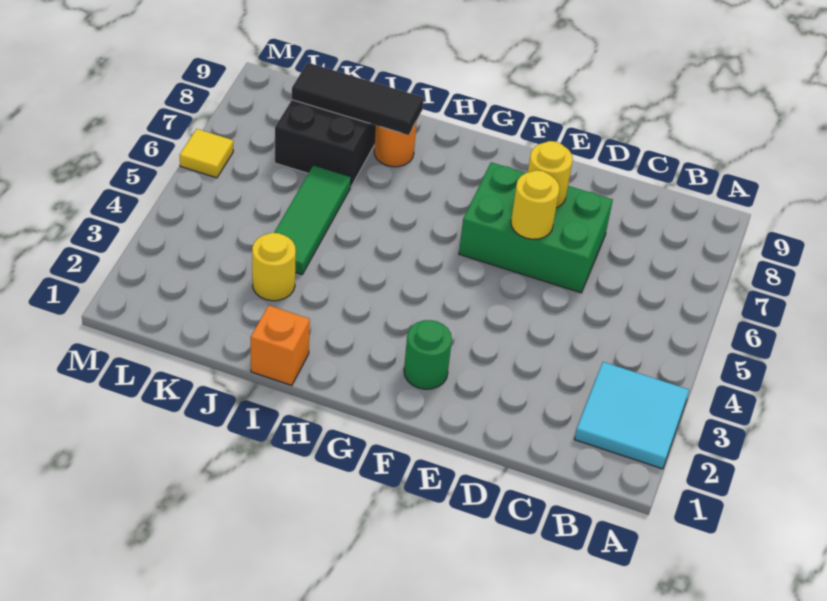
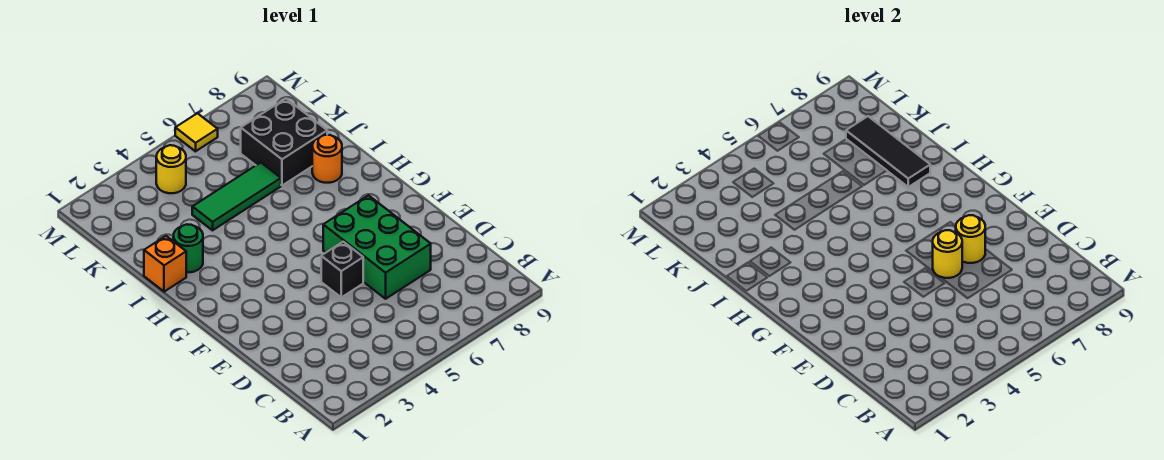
cyan 2x2 tile [574,362,689,469] -> none
none -> black 1x1 brick [321,242,363,297]
green 1x1 round brick [404,320,452,389] -> green 1x1 round brick moved to [173,224,203,272]
yellow 1x1 round brick [252,233,296,301] -> yellow 1x1 round brick moved to [156,145,186,193]

